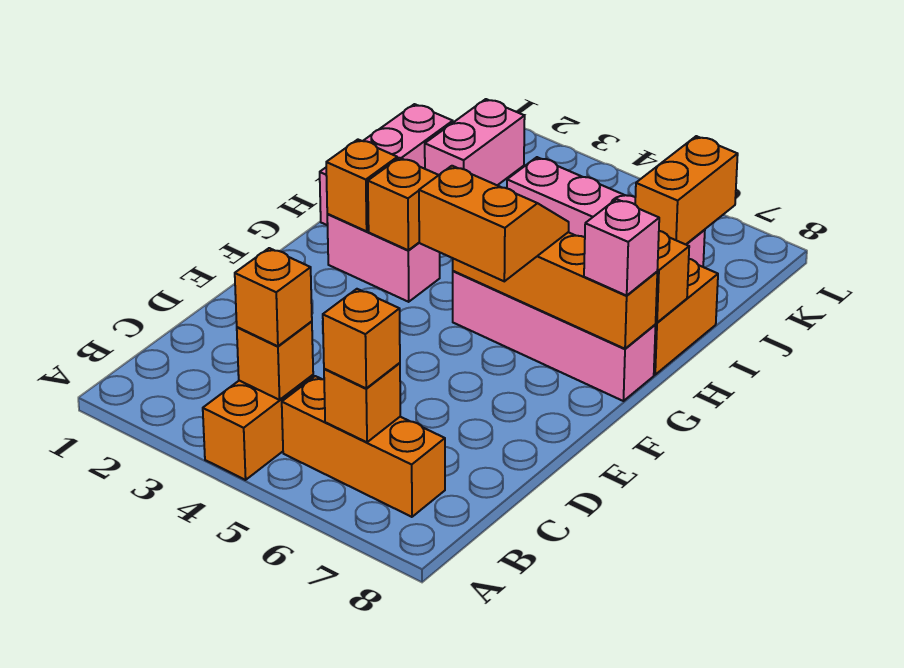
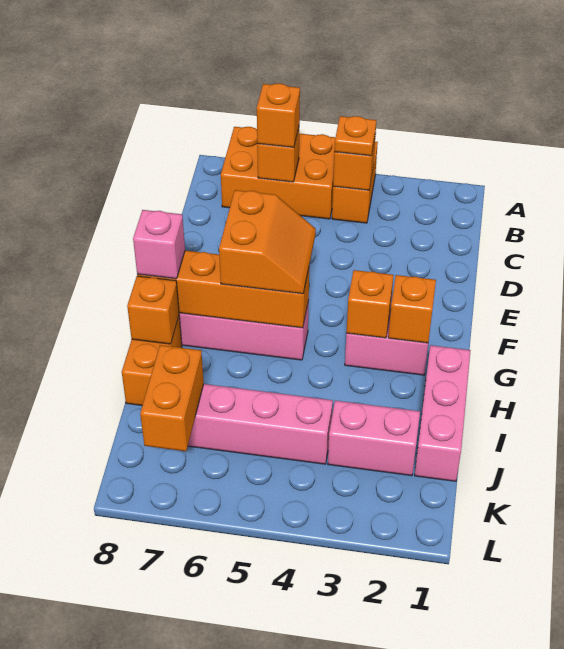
orange 1x1 brick [235,248,312,346] -> orange 1x1 plate [334,116,376,156]
orange 1x3 brick [282,376,445,517] -> orange 2x3 brick [221,127,335,219]
orange 2x2 slope [419,166,569,281] -> orange 2x2 slope turned to [219,190,316,294]
pink 1x2 brick [425,99,525,185] -> pink 1x2 brick turned to [328,401,420,476]

